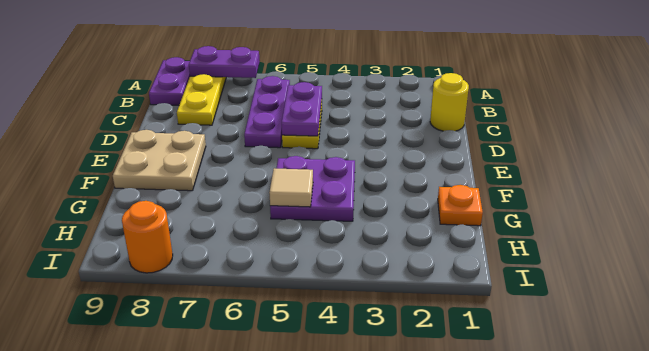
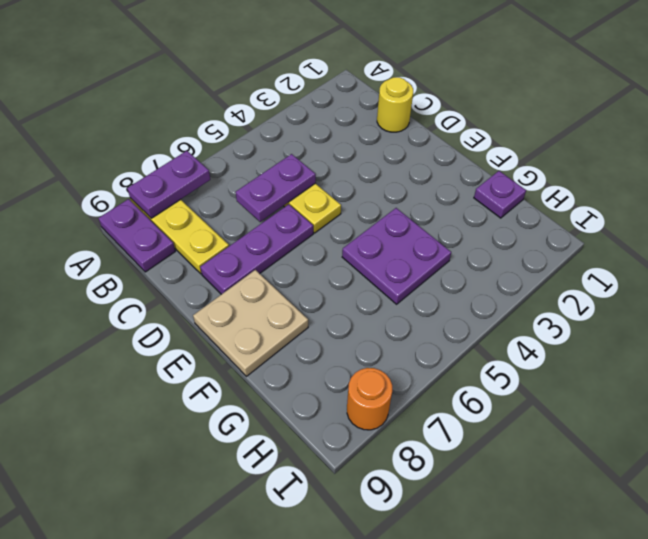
purple 1x3 plate [244,76,290,148] -> purple 1x3 plate turned to [200,204,313,294]
purple 1x2 plate [282,82,322,136] -> purple 1x2 plate turned to [236,154,316,222]
orange 1x1 plate [438,185,483,226] -> purple 1x1 plate [474,171,526,218]
tan 1x1 tile [269,168,313,207] -> none

